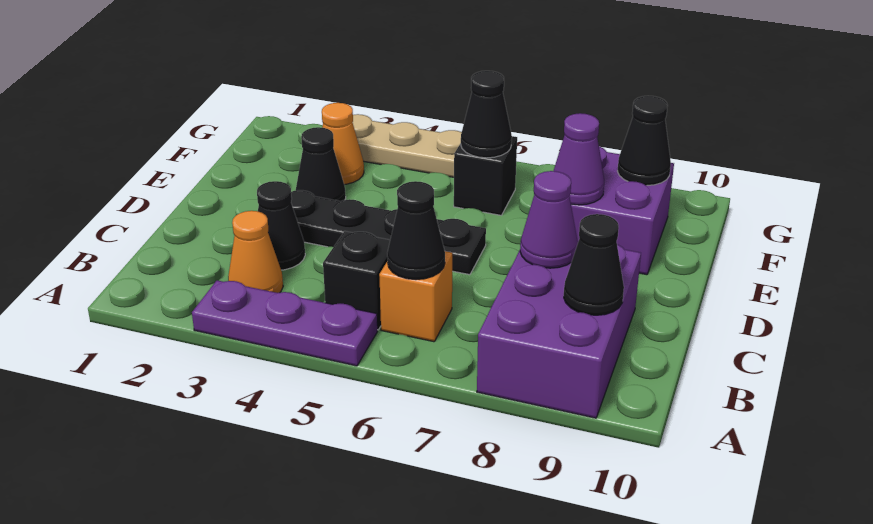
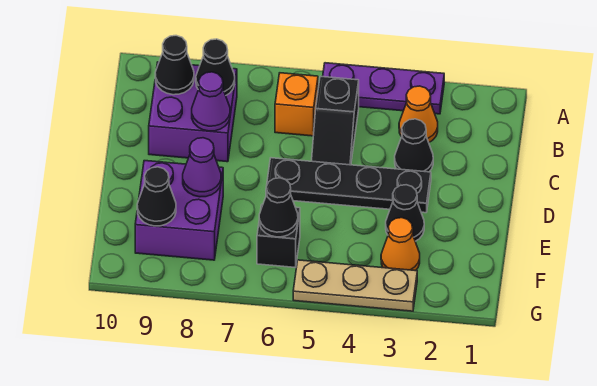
purple 2x3 brick [477,244,641,418] -> purple 2x2 brick [149,62,237,162]
black 1x1 cone [387,181,445,280] -> black 1x1 cone moved to [196,39,235,95]

